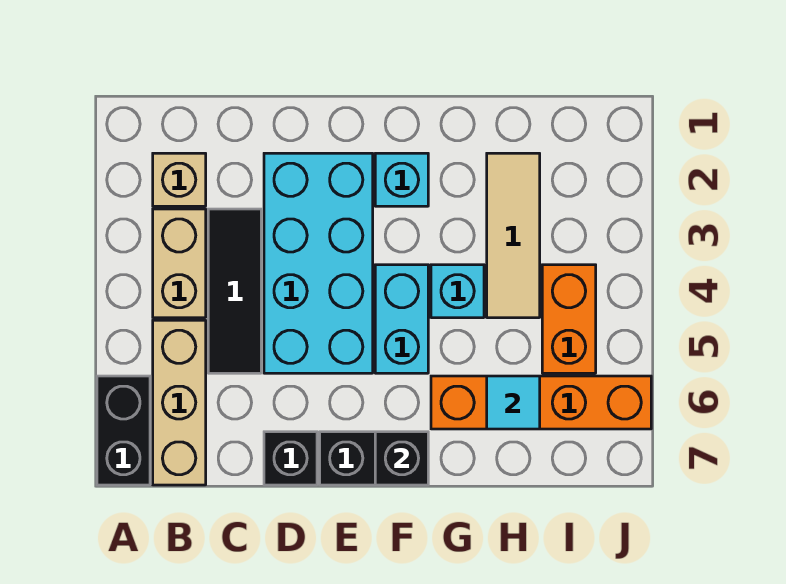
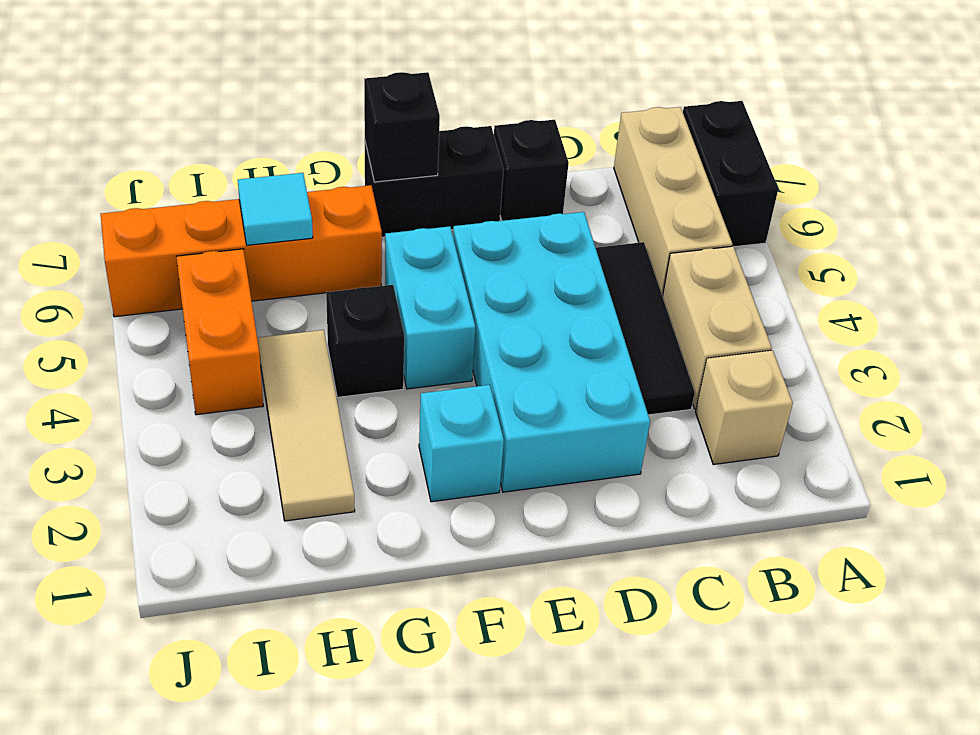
cyan 1x1 brick [431,265,484,318] -> black 1x1 brick [326,285,404,397]

